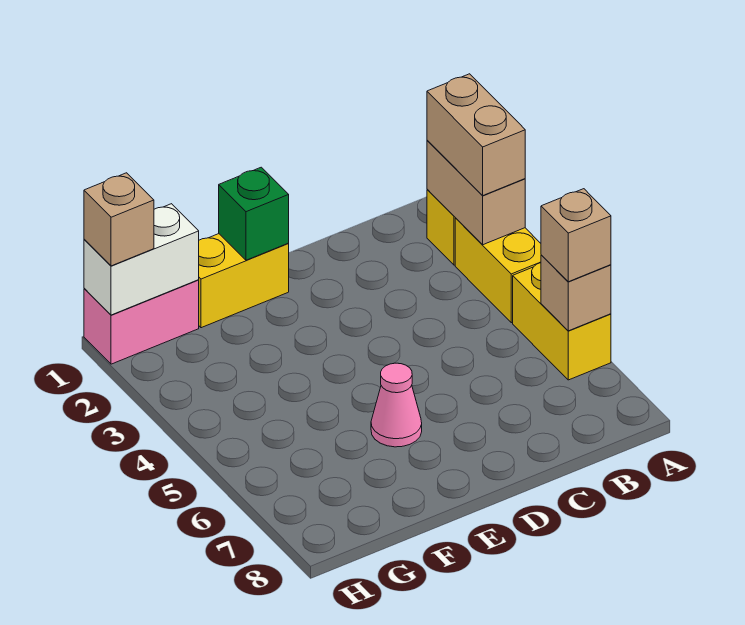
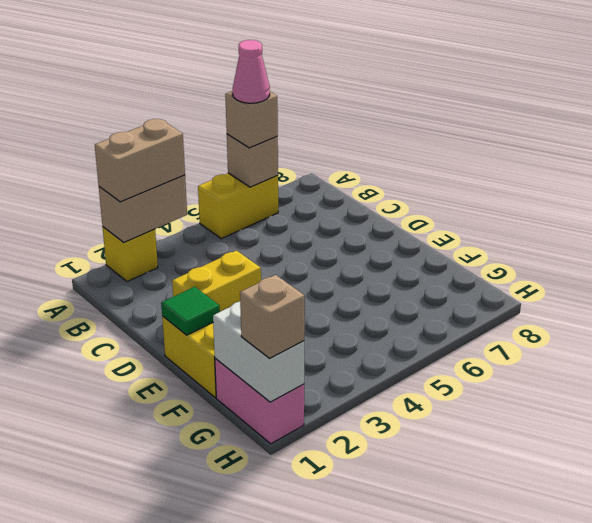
yellow 1x2 brick [455,218,541,323] -> yellow 1x2 brick moved to [172,251,261,312]
green 1x1 brick [219,167,289,260] -> green 1x1 tile [161,287,220,335]
pink 1x1 cone [371,363,422,447] -> pink 1x1 cone moved to [233,40,270,103]

